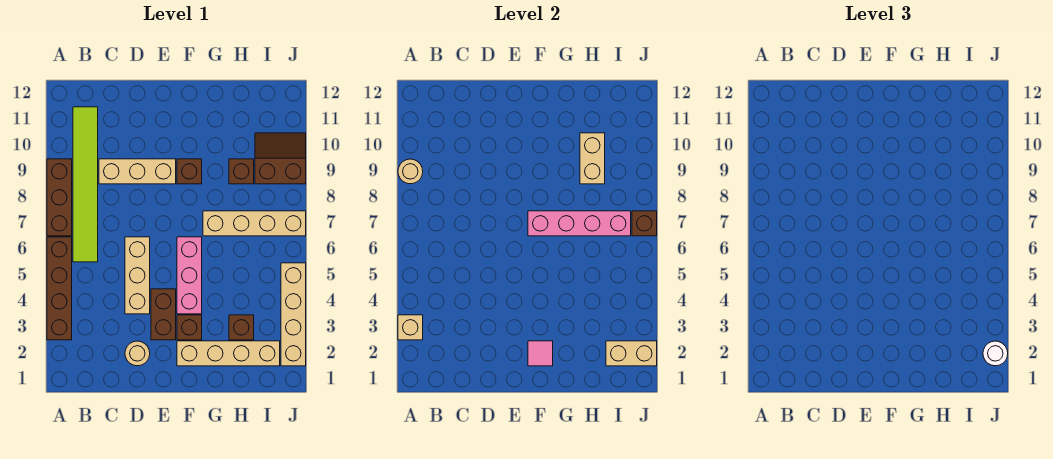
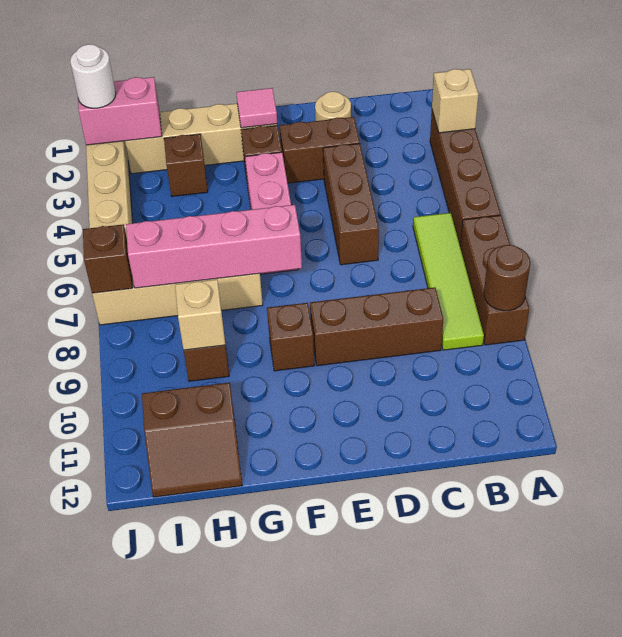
tan 1x1 round brick [398,159,423,184] -> brown 1x1 round brick [484,245,530,311]
lime 1x6 tile [73,107,98,262] -> lime 1x4 tile [413,213,484,350]
tan 1x3 brick [99,159,176,184] -> brown 1x3 brick [310,287,443,366]
tan 1x3 brick [125,237,150,314] -> brown 1x3 brick [323,144,379,265]
brown 1x2 brick [151,289,176,340] -> brown 1x2 brick turned to [280,117,360,183]
tan 1x2 brick [580,133,605,184] -> tan 1x1 brick [175,279,225,350]
tan 1x2 brick [606,341,657,366] -> pink 1x2 brick [78,77,162,145]
brown 2x2 slope [255,133,306,184] -> brown 2x2 slope moved to [142,383,242,497]

